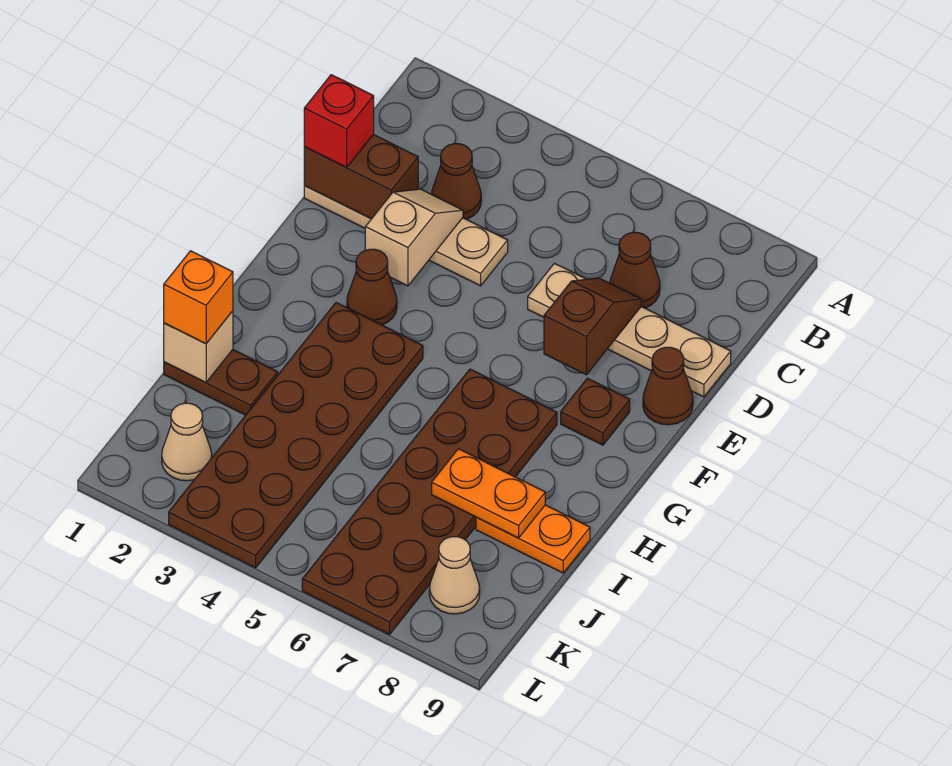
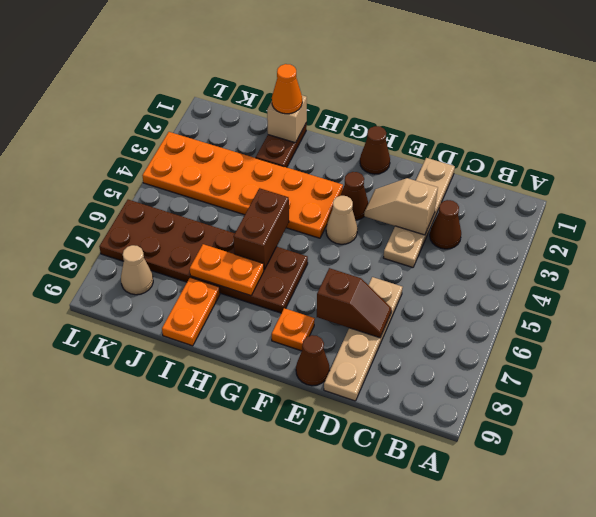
brown 1x1 cone [610,232,660,308] -> brown 1x1 cone moved to [360,126,390,174]
brown 1x2 brick [304,134,418,219] -> brown 1x2 brick moved to [233,188,289,270]
red 1x1 brick [304,75,374,167] -> none
tan 1x2 slope [365,189,463,286] -> tan 1x2 slope turned to [364,178,438,235]
brown 1x1 plate [561,378,630,445] -> orange 1x1 plate [272,308,315,351]
brown 2x6 plate [169,303,423,568] -> orange 2x6 plate [142,132,343,238]
orange 1x1 brick [164,251,233,344] -> orange 1x1 cone [272,64,302,114]
orange 1x2 plate [432,449,545,538] -> orange 1x2 plate turned to [190,244,264,296]
tan 1x1 cone [162,403,212,481] -> tan 1x1 cone moved to [326,196,357,244]

